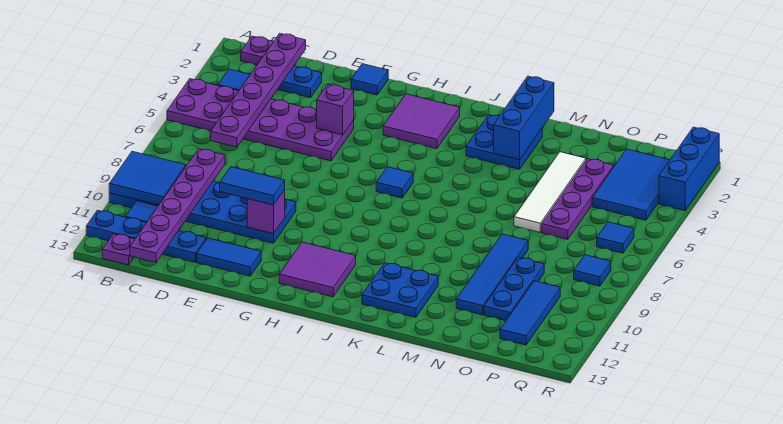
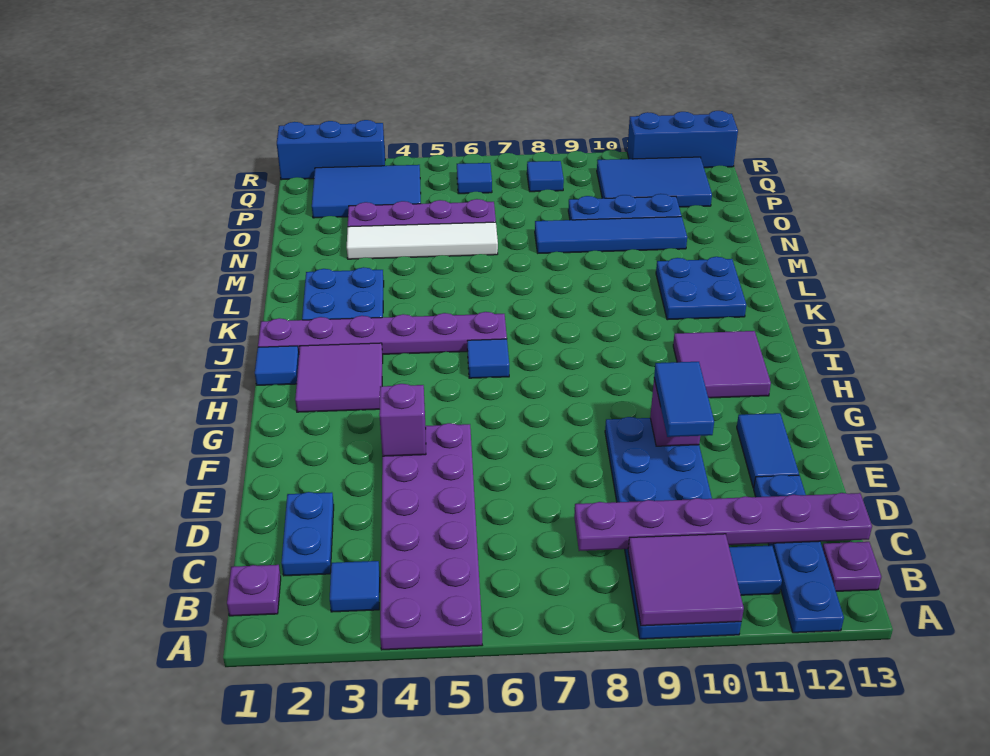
blue 2x2 tile [109,151,186,205] -> purple 2x2 tile [628,534,744,626]
purple 1x6 plate [211,33,306,147] -> purple 1x6 plate moved to [258,312,507,354]
blue 1x1 tile [351,64,388,95] -> blue 1x1 tile moved to [255,346,299,385]
blue 1x3 brick [494,76,554,160] -> blue 1x3 brick moved to [627,111,738,168]
blue 1x3 tile [500,281,560,345] -> blue 2x3 tile [597,157,712,207]

